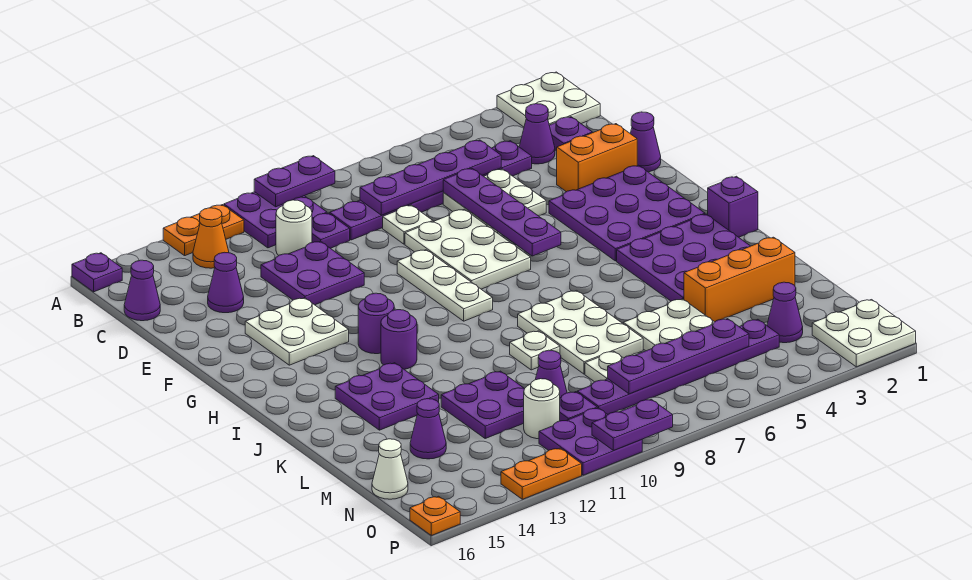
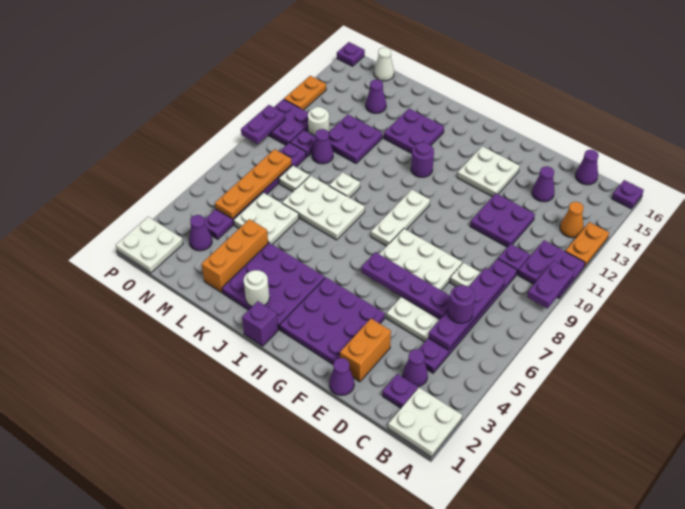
white 1x1 round brick [276,200,312,255] -> white 1x1 round brick moved to [244,270,270,306]
white 1x3 plate [397,250,493,321] -> white 1x3 plate turned to [371,190,430,246]
purple 1x1 round brick [358,293,394,354] -> purple 1x1 round brick moved to [448,285,475,323]
purple 1x4 plate [608,319,749,394] -> orange 1x4 plate [215,149,292,219]
orange 1x1 plate [410,496,460,535] -> purple 1x1 plate [337,42,365,66]

